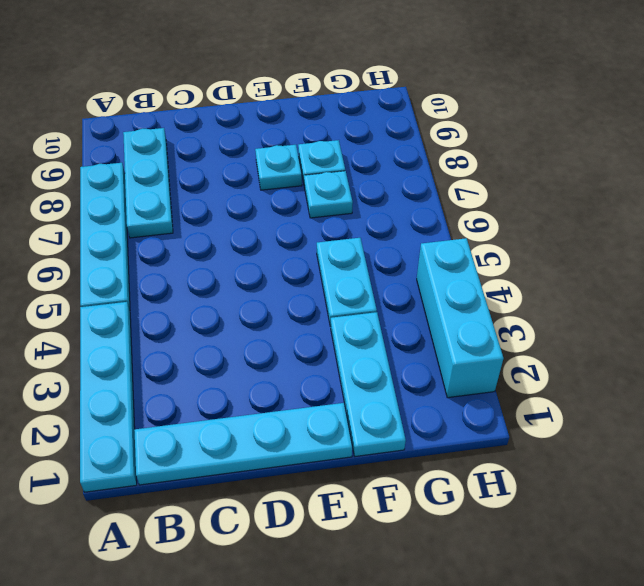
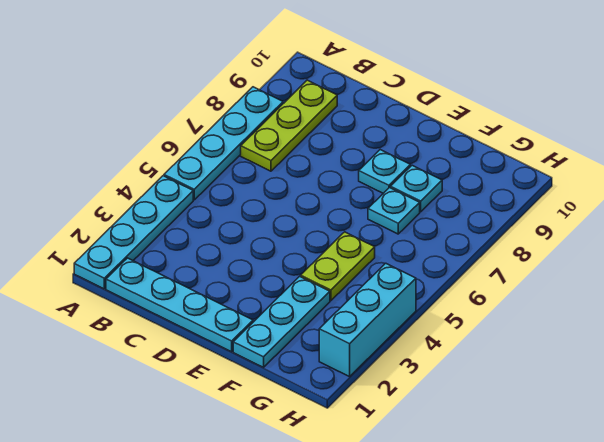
cyan 1x3 plate [123,128,173,238] -> lime 1x3 plate [241,80,337,171]
cyan 1x2 plate [317,238,377,326] -> lime 1x2 plate [301,232,375,301]

